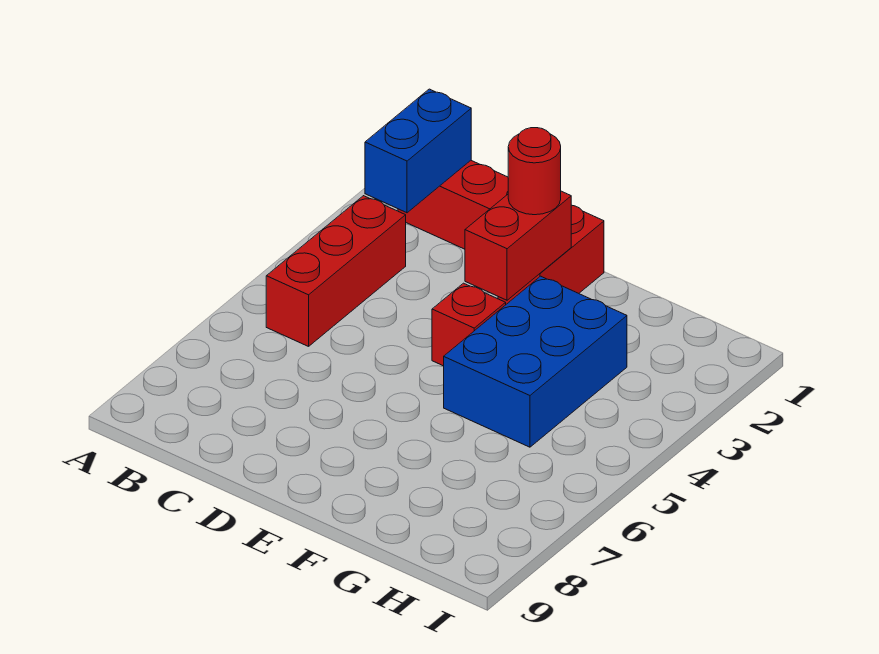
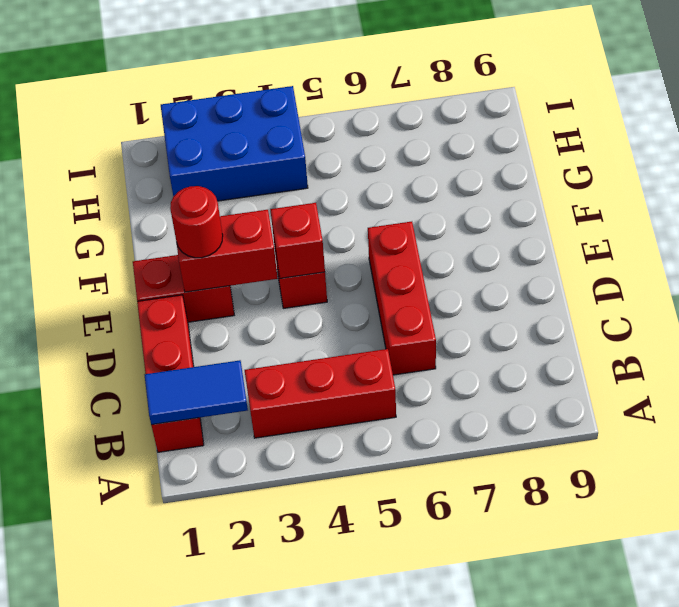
blue 1x2 brick [365,89,471,213] -> blue 1x2 tile [145,360,248,425]
none -> red 1x3 brick [368,222,436,375]
none -> red 1x1 brick [270,203,325,278]
blue 2x3 brick [444,276,627,447] -> blue 2x3 brick moved to [161,86,308,201]

